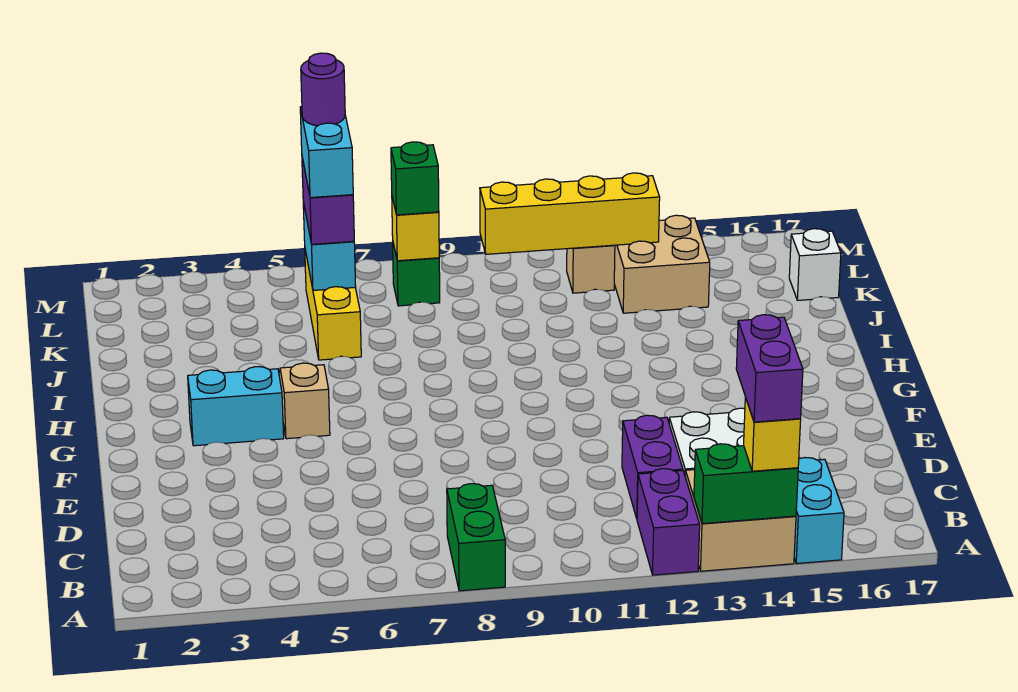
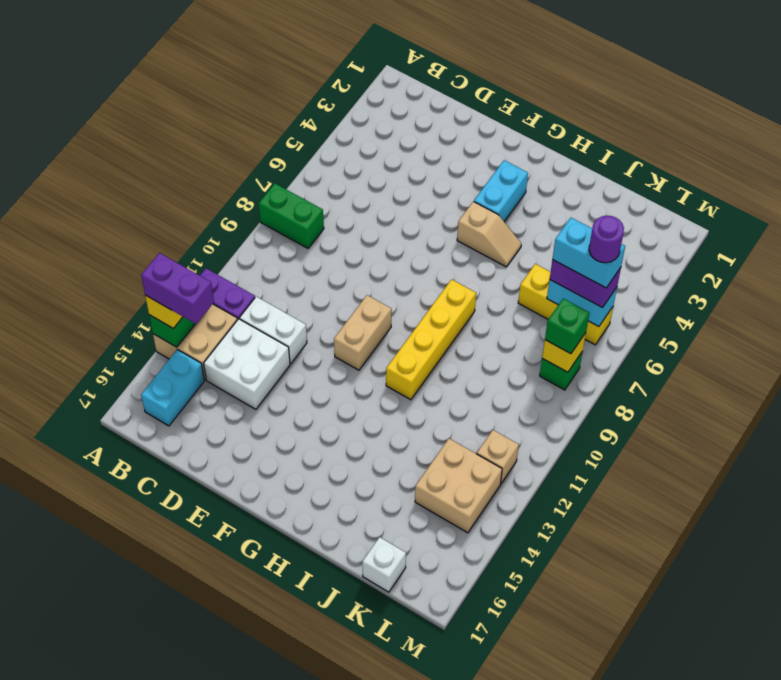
cyan 1x2 brick [794,458,844,564] -> cyan 1x2 brick turned to [141,350,204,426]
purple 1x2 brick [622,415,683,518] -> white 1x2 brick [239,297,307,364]
none -> tan 1x2 brick [334,295,392,370]
yellow 1x4 brick [480,173,660,254] -> yellow 1x4 brick moved to [386,279,476,400]

